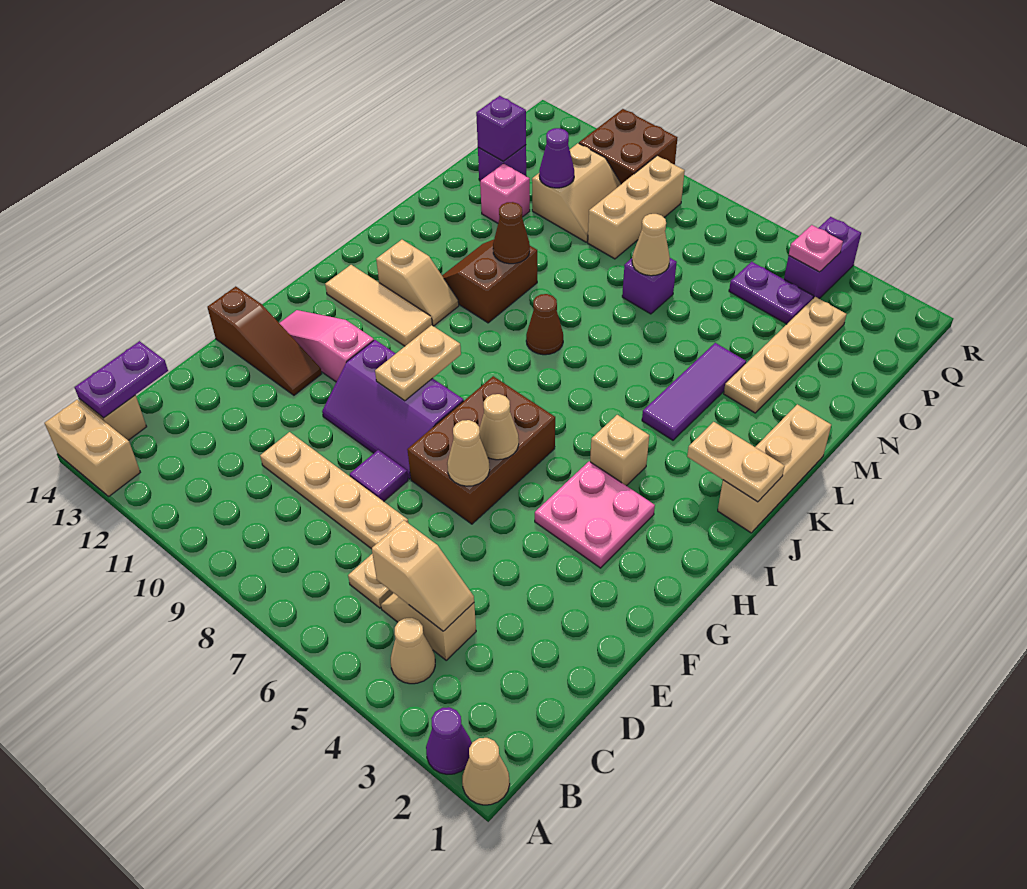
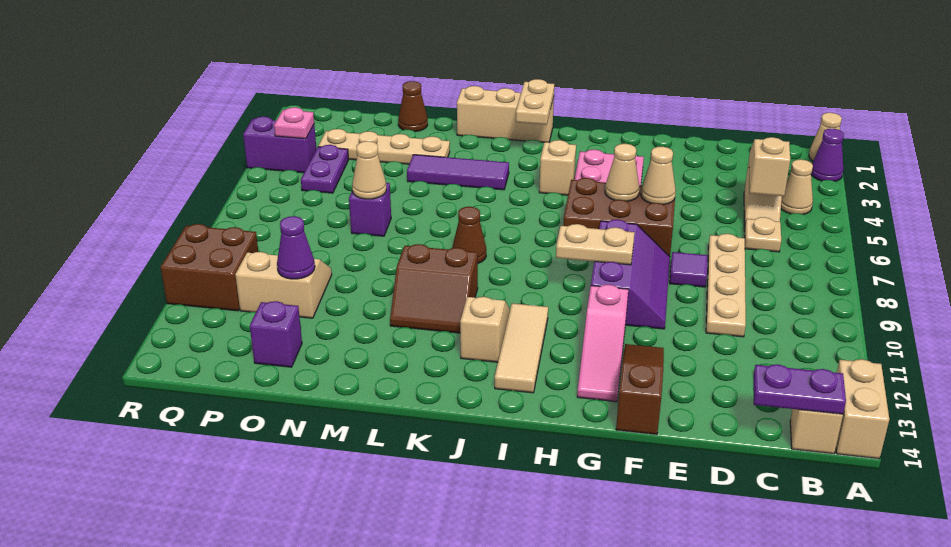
brown 1x1 cone [493,202,530,264] -> brown 1x1 cone moved to [398,81,428,132]
pink 1x1 brick [480,163,530,223] -> none
tan 1x3 brick [588,156,685,259] -> none
purple 1x1 brick [476,96,526,161] -> none

